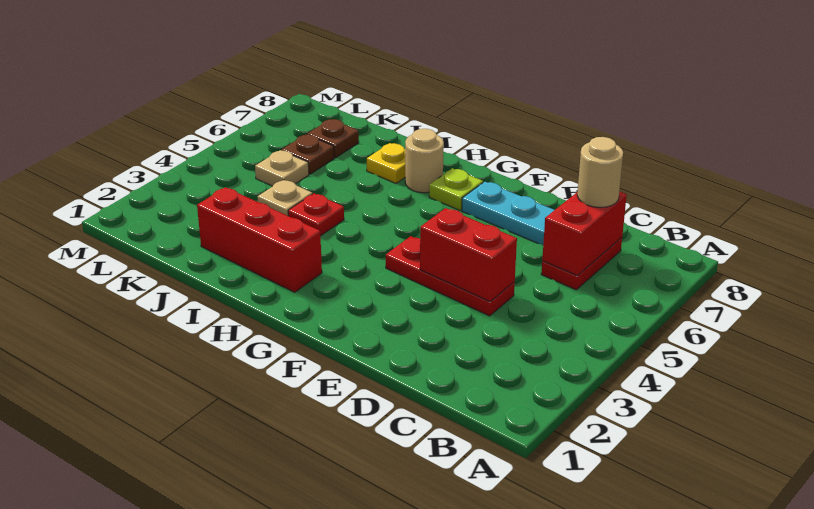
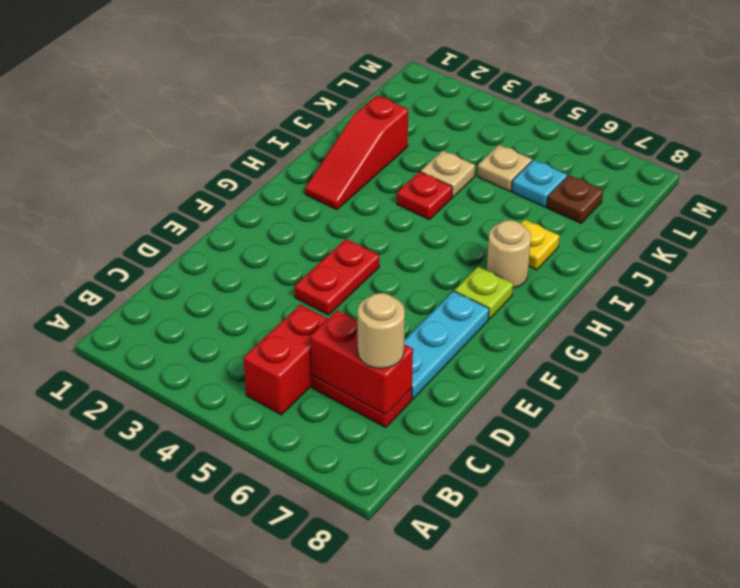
red 1x3 plate [386,236,515,316] -> red 1x2 plate [295,239,379,315]
red 1x2 brick [420,208,517,302] -> red 1x2 brick moved to [244,304,328,415]
red 1x3 brick [197,187,322,292] -> red 1x3 slope [305,95,408,210]
brown 1x1 plate [282,134,334,174] -> cyan 1x1 plate [512,160,567,207]

